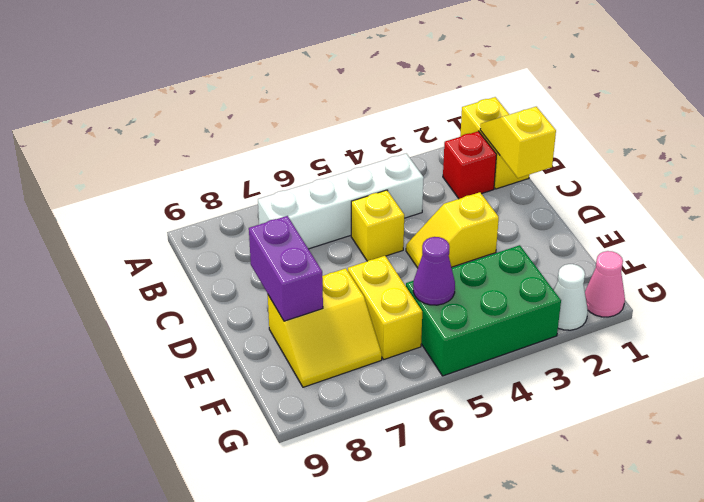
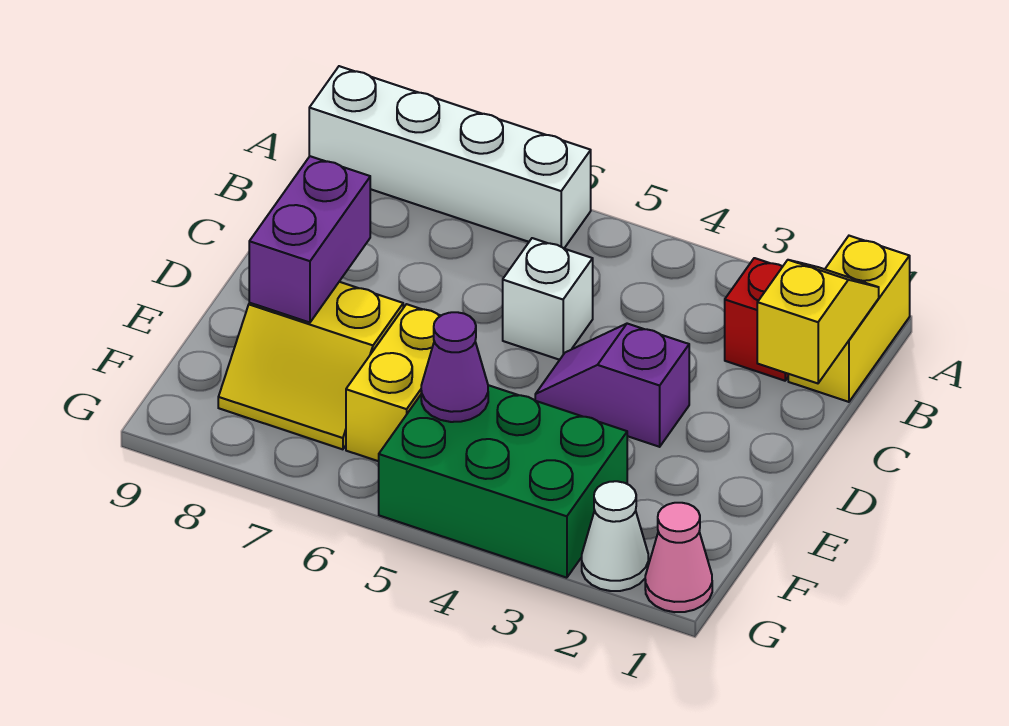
white 1x4 brick [258,154,424,249] -> white 1x4 brick moved to [309,66,591,248]
yellow 1x1 brick [351,190,404,261] -> white 1x1 brick [503,238,593,360]
yellow 1x2 slope [406,192,499,268] -> purple 1x2 slope [535,324,689,447]

